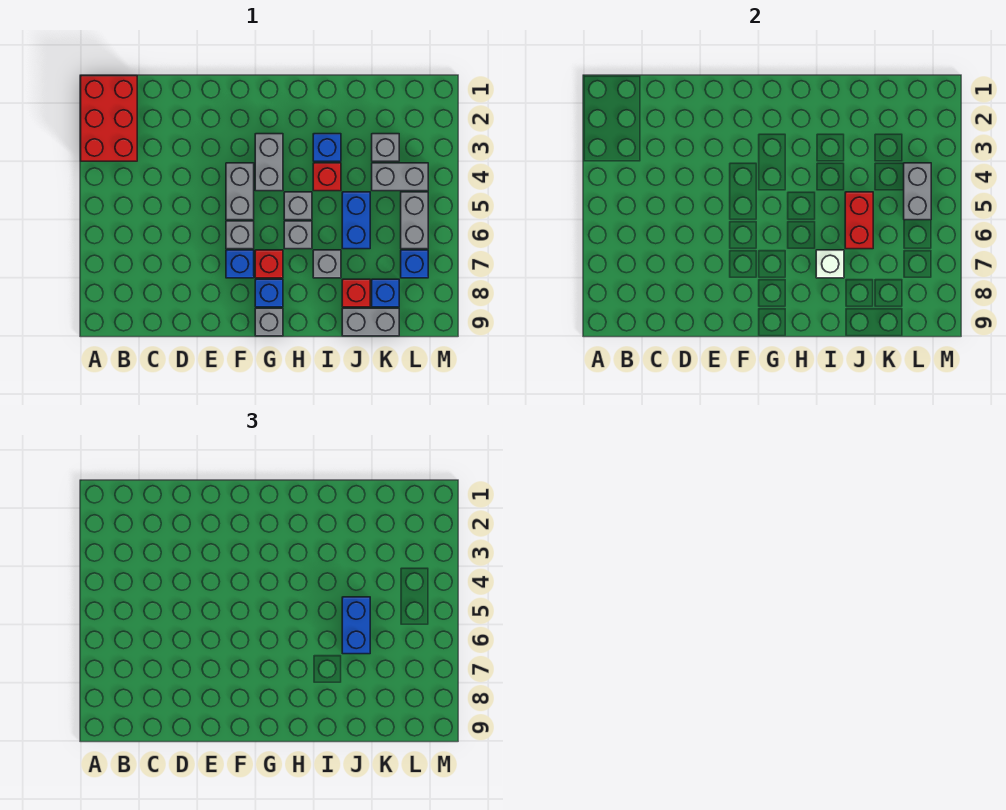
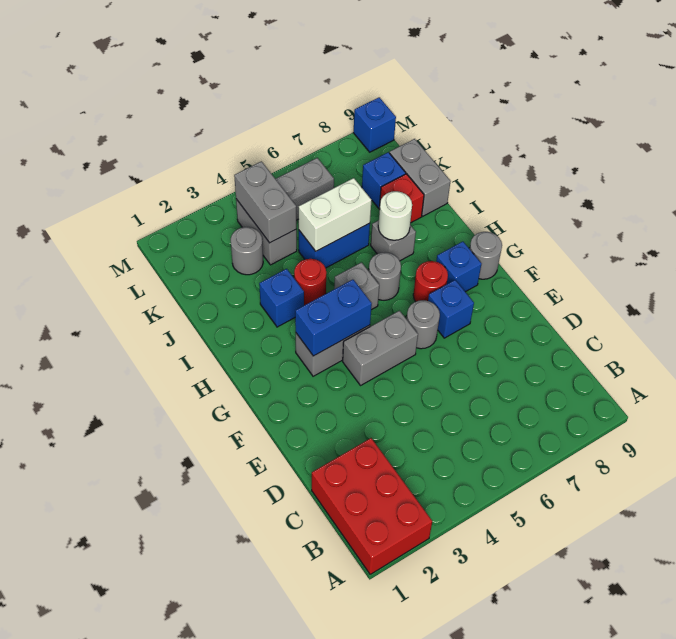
red 2x3 brick [81,76,137,161] -> red 2x3 brick turned to [312,438,432,574]
grey 1x1 brick [226,221,254,249] -> grey 1x1 round brick [407,300,440,349]
red 1x1 brick [255,250,283,278] -> red 1x1 round brick [413,261,448,302]
grey 1x1 brick [255,308,283,336] -> grey 1x1 round brick [470,232,502,279]
grey 1x1 brick [284,221,312,249] -> grey 1x1 round brick [369,252,401,300]
red 1x1 brick [313,163,341,191] -> red 1x1 round brick [294,259,326,305]
white 1x1 brick [816,250,844,278] -> white 1x1 round brick [378,191,412,240]
red 1x2 brick [845,192,873,249] -> white 1x2 brick [299,178,371,251]
blue 1x2 brick [342,597,370,654] -> blue 1x2 brick moved to [295,280,372,356]
grey 1x1 brick [372,134,399,161] -> grey 1x1 round brick [231,227,263,275]
grey 1x2 brick [904,163,931,220] -> grey 1x2 brick turned to [234,161,296,243]
blue 1x1 brick [401,250,428,278] -> blue 1x1 brick moved to [353,97,396,152]

